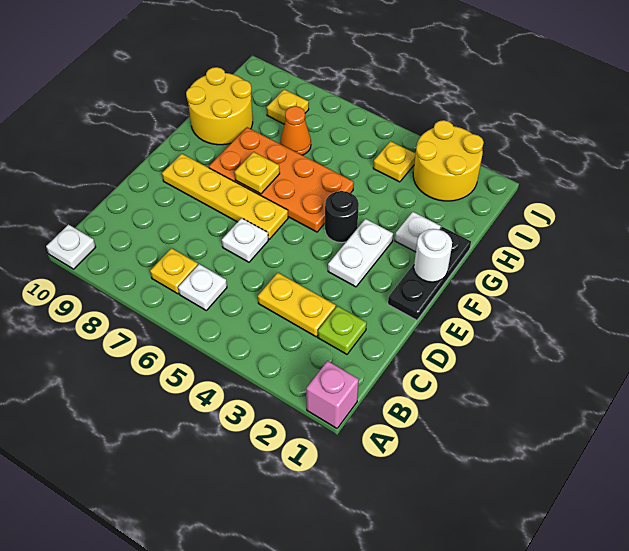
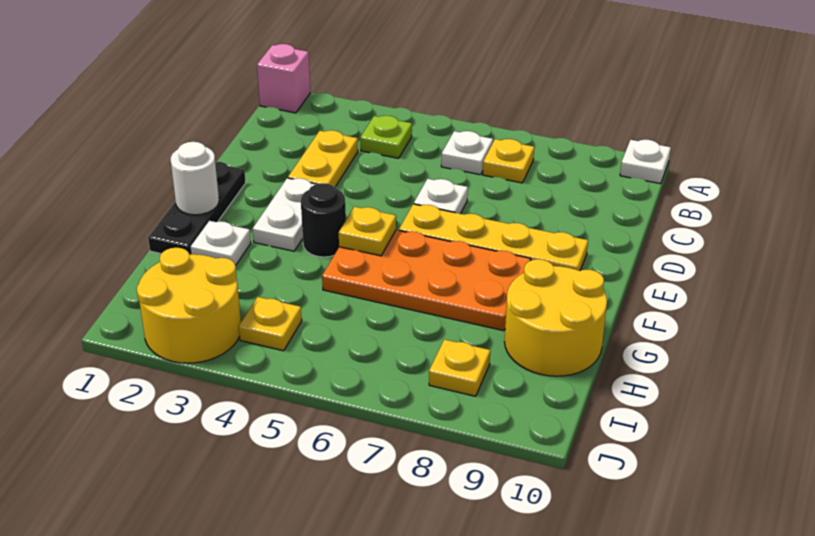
lime 1x1 plate [318,306,367,354] -> lime 1x1 plate moved to [360,116,412,158]
yellow 1x2 plate [258,273,336,337] -> yellow 1x2 plate turned to [288,130,358,187]
yellow 1x1 plate [235,152,280,194] -> yellow 1x1 plate moved to [339,207,396,256]
orange 1x1 cone [280,106,311,155] -> none

